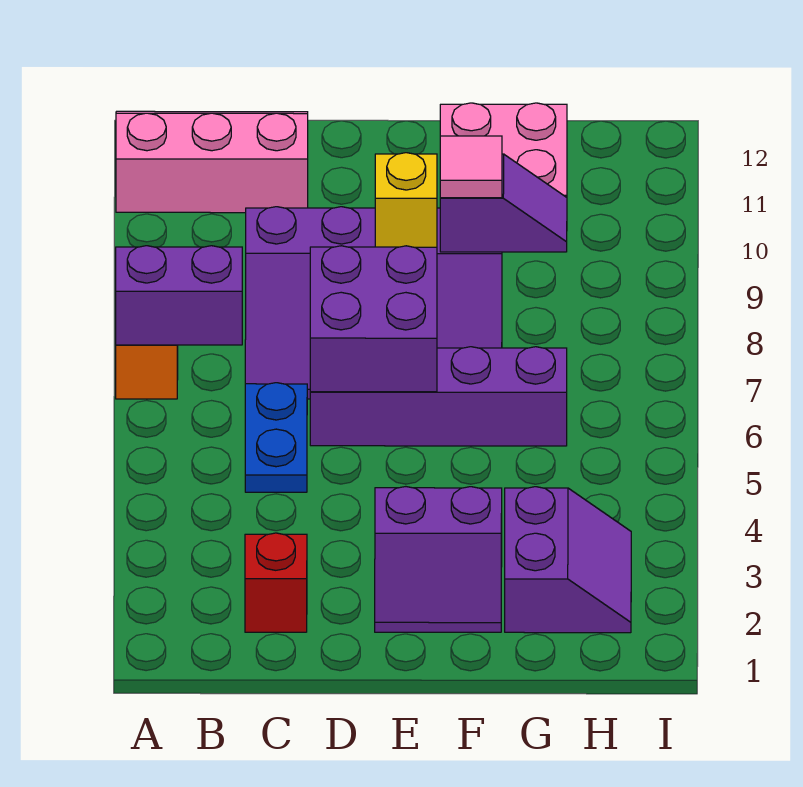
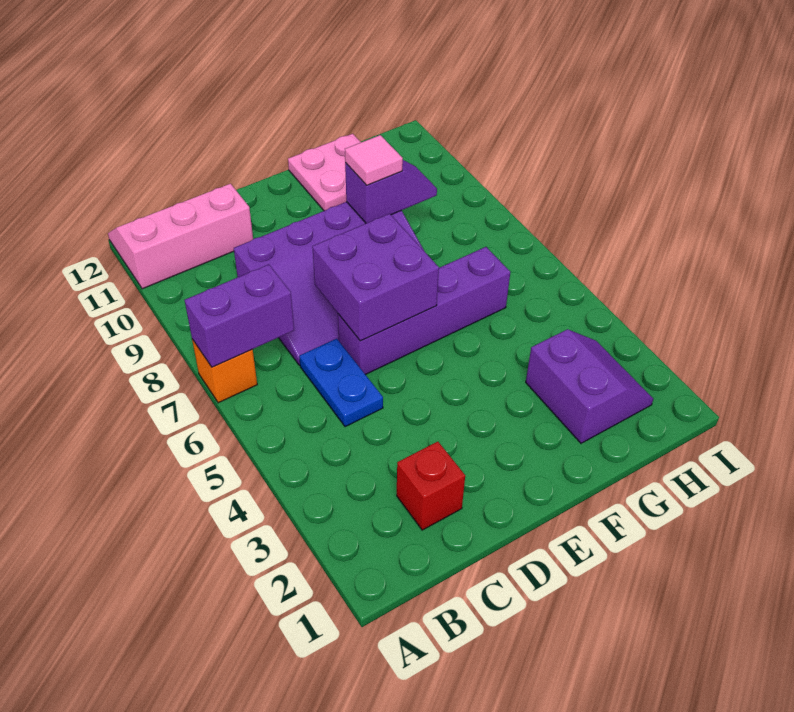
purple 2x2 slope [375,487,502,632] -> none
yellow 1x1 brick [375,153,437,247] -> none

